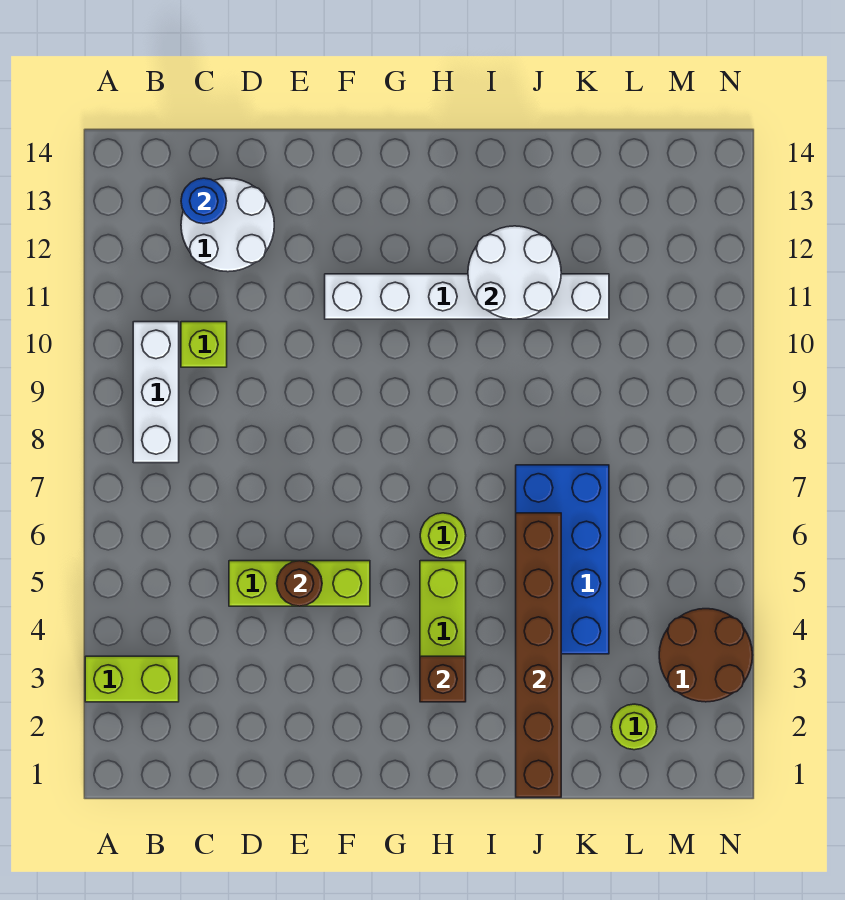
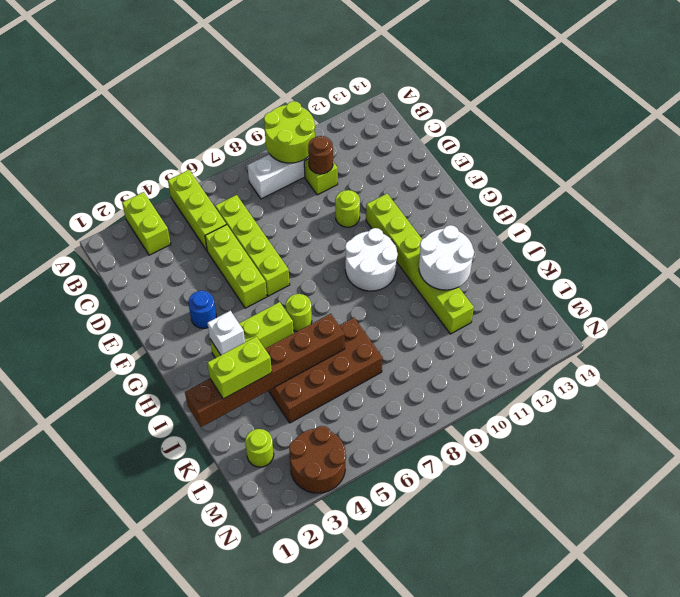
none -> lime 1x3 brick [168,170,226,250]
none -> lime 2x2 round brick [264,101,315,163]
none -> lime 1x4 brick [215,195,290,296]
white 2x2 round brick [181,178,274,272] -> white 2x2 round brick moved to [345,228,398,291]
blue 1x1 round brick [181,178,227,224] -> blue 1x1 round brick moved to [188,291,216,328]
brown 1x1 round brick [277,561,322,606] -> brown 1x1 round brick moved to [308,136,333,174]
none -> lime 1x1 round brick [335,190,360,227]
white 1x6 brick [325,274,609,319] -> lime 1x6 brick [366,194,474,334]
brown 1x1 brick [420,656,466,702] -> white 1x1 brick [207,311,245,355]
none -> lime 1x2 brick [207,336,272,399]
blue 2x4 brick [516,465,609,654] -> brown 2x4 brick [269,318,383,423]

